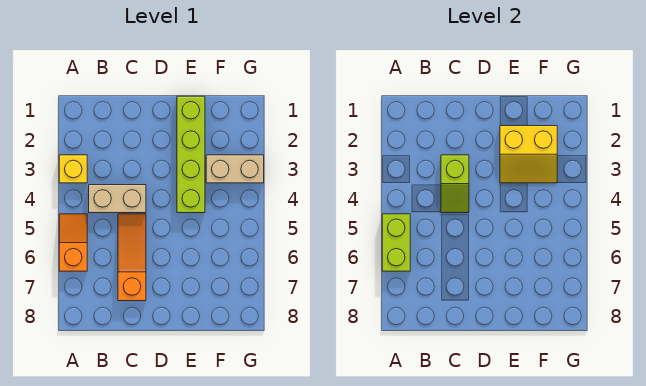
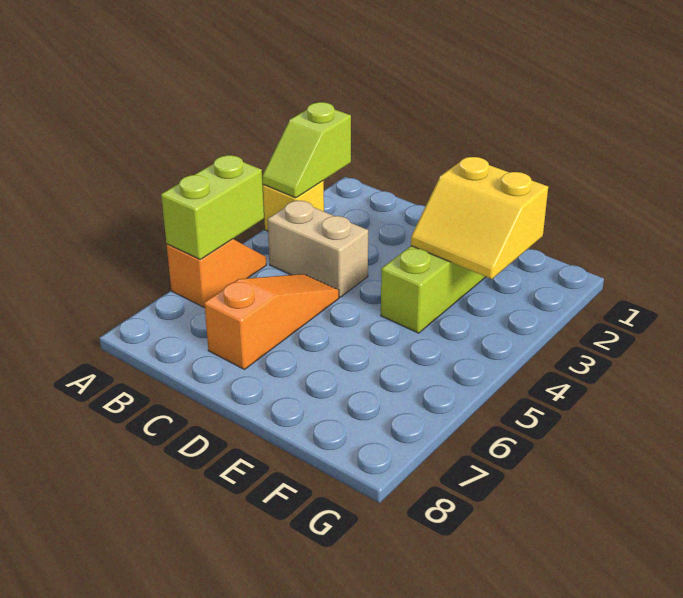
lime 1x2 slope [441,155,469,213] -> lime 1x2 slope moved to [262,102,351,198]
tan 1x2 brick [206,155,264,183] -> none

